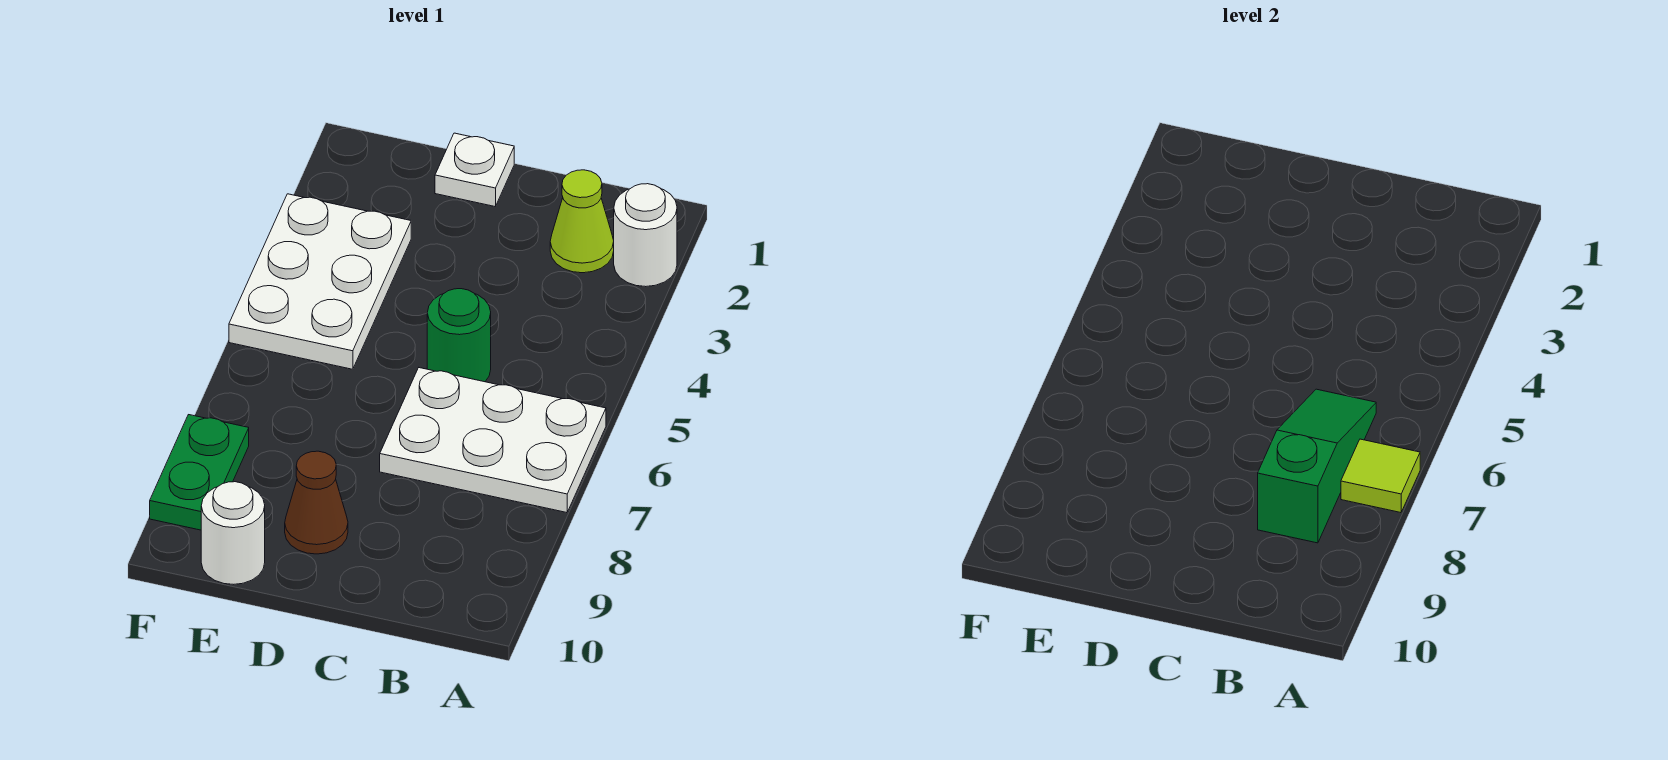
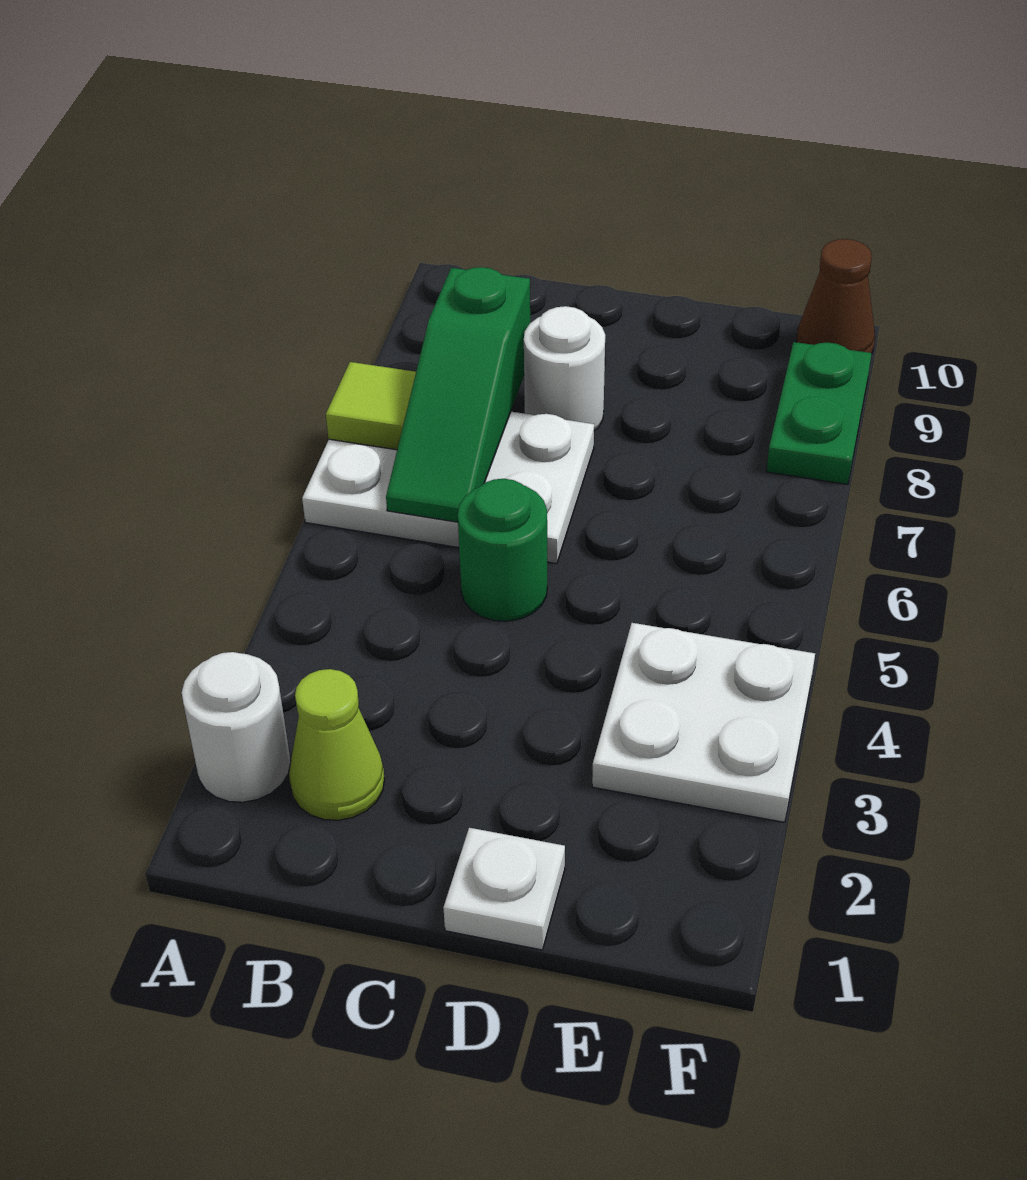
brown 1x1 cone [285,451,348,554] -> brown 1x1 cone moved to [797,239,875,353]
white 2x3 plate [229,194,411,369] -> white 2x2 plate [592,623,815,822]
white 1x1 round brick [201,482,265,584] -> white 1x1 round brick moved to [524,306,605,431]

